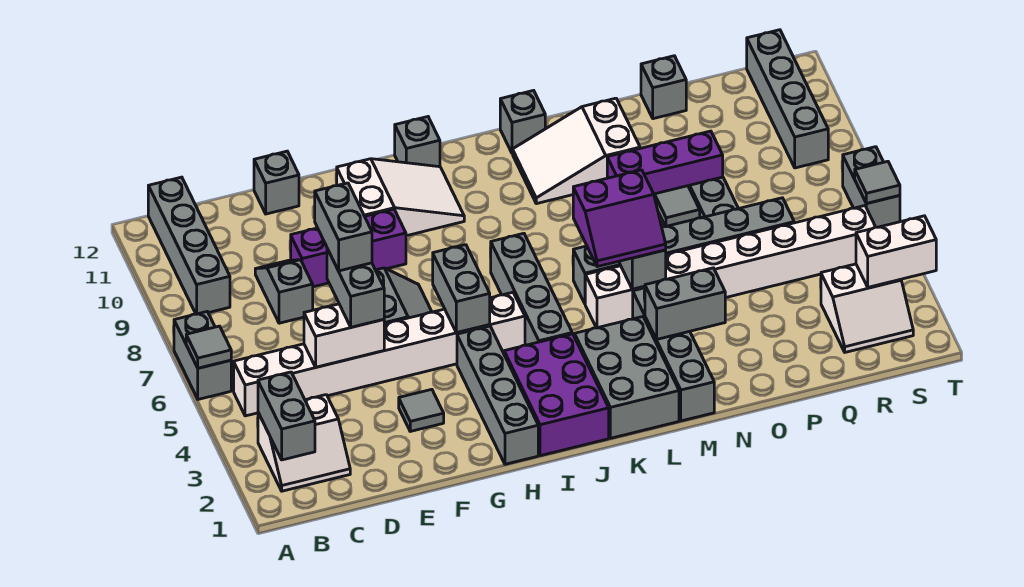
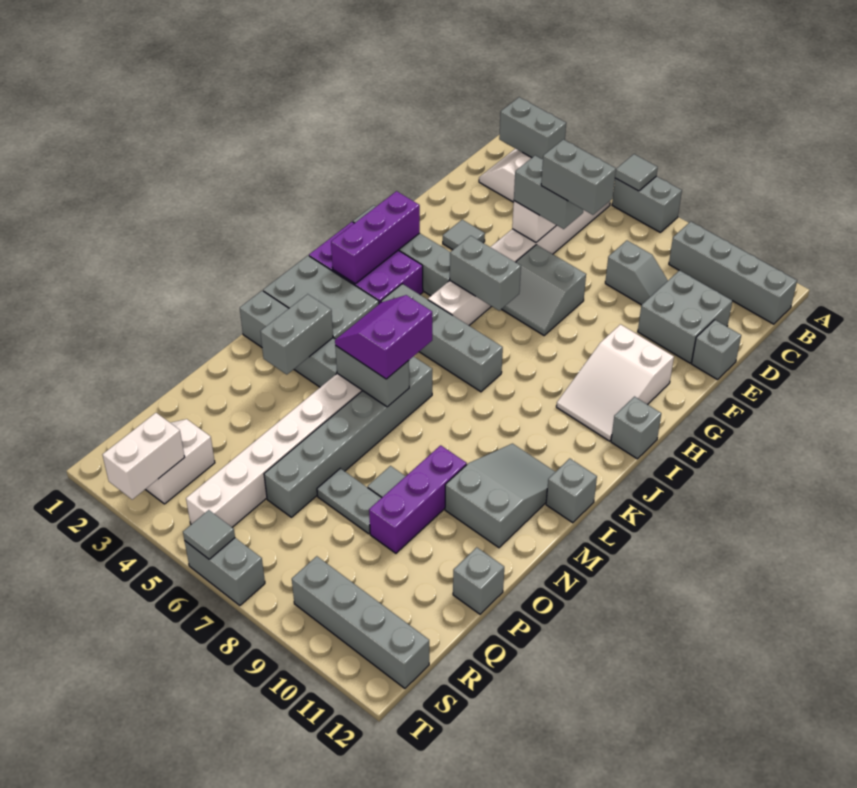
none -> grey 2x2 brick [638,270,732,363]
purple 1x3 brick [291,209,406,287] -> purple 1x3 brick moved to [331,191,420,284]
white 2x3 slope [513,98,640,204] -> grey 2x3 slope [445,444,555,548]

